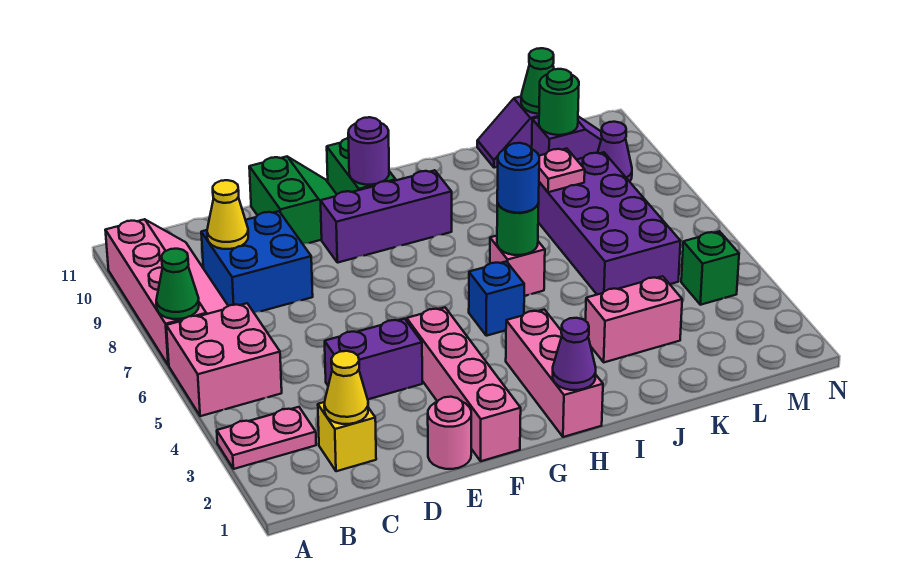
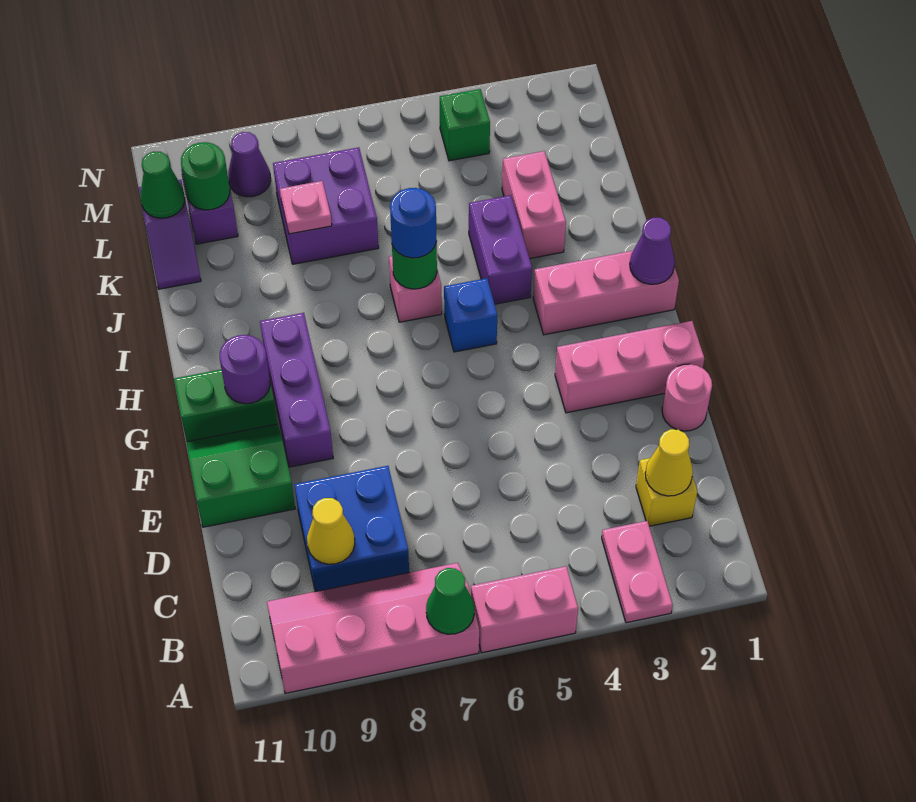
pink 2x2 brick [166,303,282,416] -> pink 1x2 brick [471,566,578,653]
purple 1x2 brick [325,319,422,399] -> purple 1x2 brick moved to [469,195,532,304]
pink 1x4 brick [407,308,521,461] -> pink 1x3 brick [555,321,704,413]
purple 2x4 brick [538,152,680,295] -> purple 2x2 brick [273,147,379,264]

